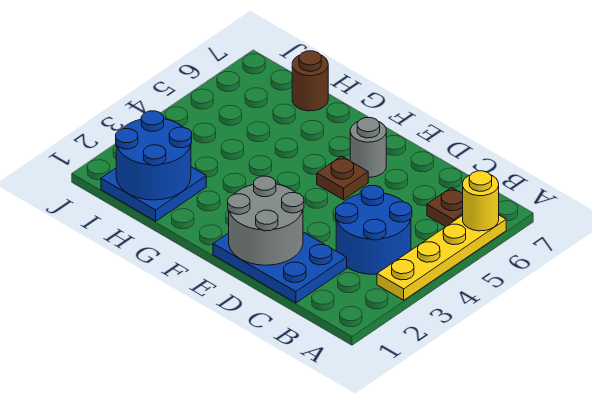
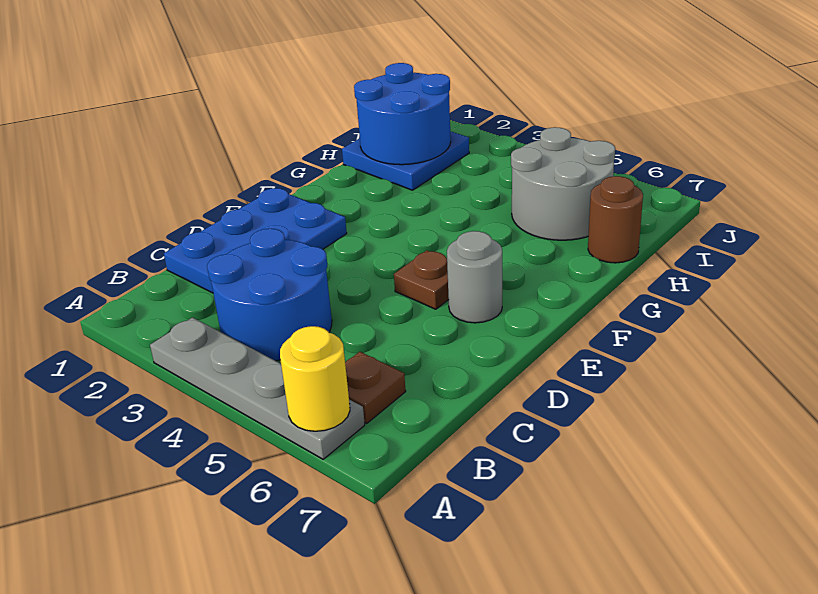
yellow 1x4 plate [377,215,506,300] -> grey 1x4 plate [150,317,365,459]
grey 2x2 round brick [228,176,304,265] -> grey 2x2 round brick moved to [511,127,615,240]

